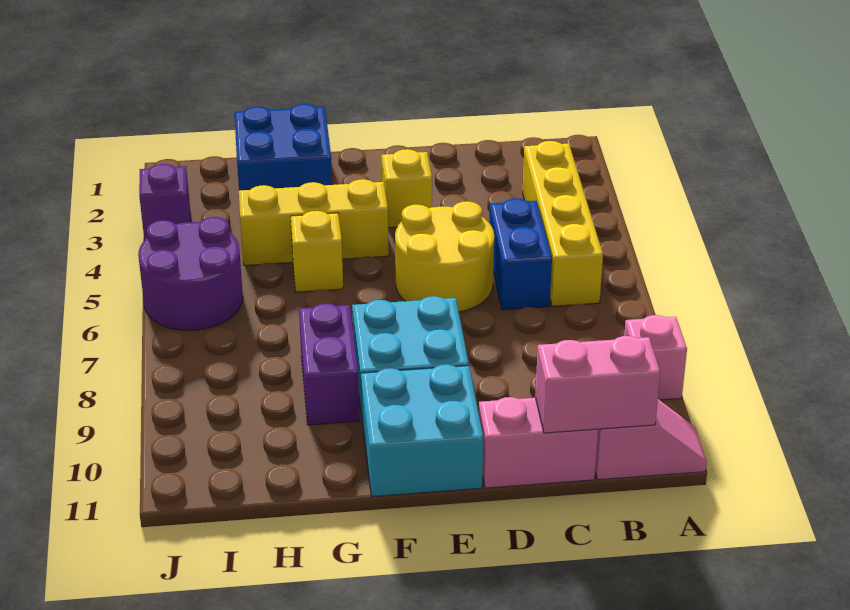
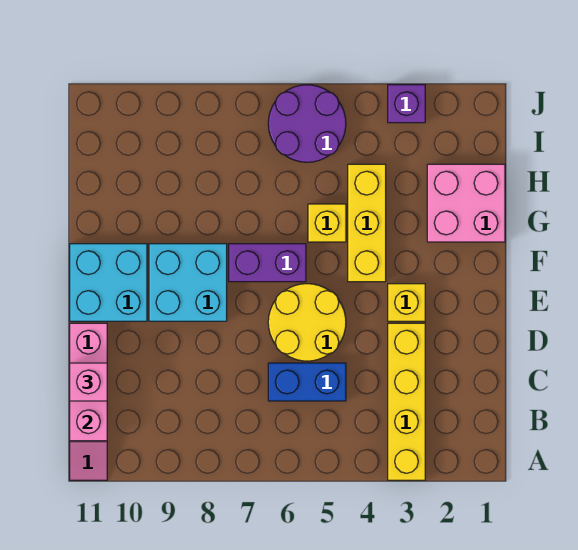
pink 1x1 brick [624,315,687,400] -> pink 1x1 brick moved to [70,363,107,401]
yellow 1x4 brick [523,141,603,306] -> yellow 1x4 brick turned to [388,323,425,480]
blue 2x2 brick [234,104,332,191] -> pink 2x2 brick [427,164,505,242]
purple 1x2 brick [299,303,359,425] -> purple 1x2 brick moved to [229,244,306,282]

